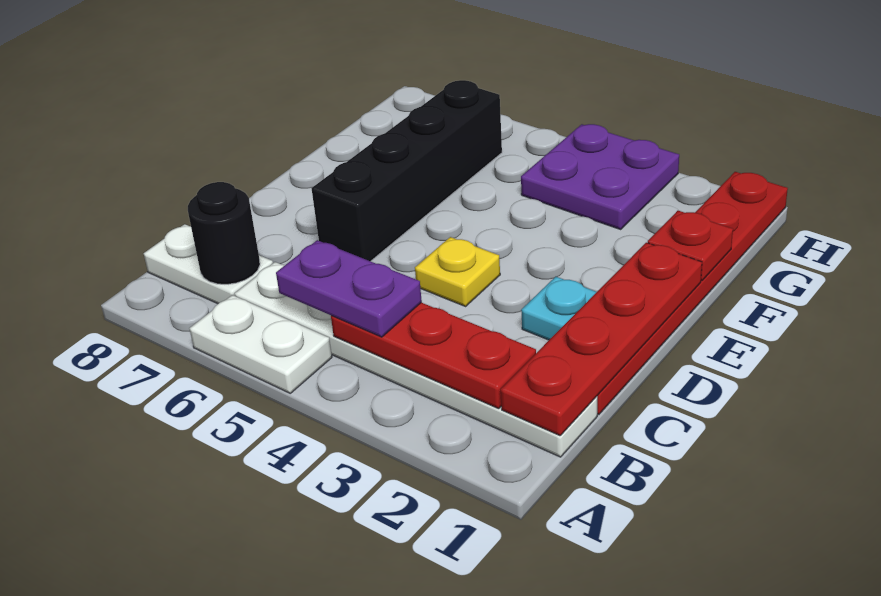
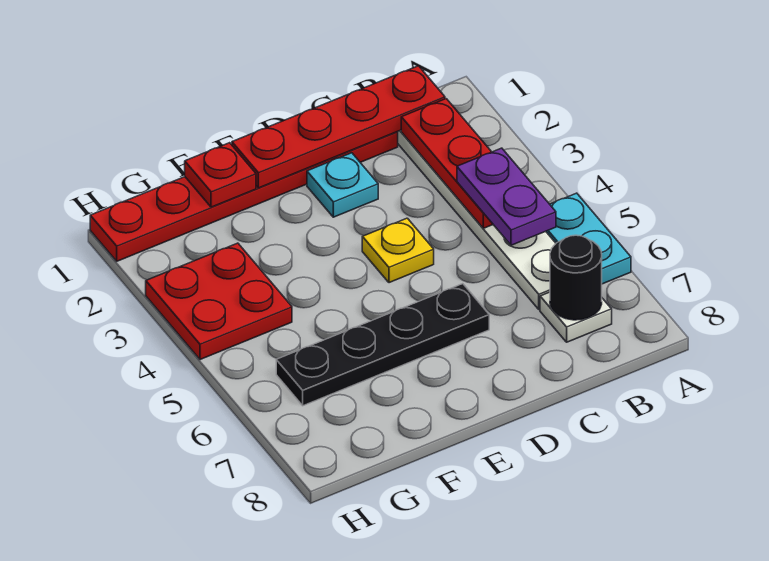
white 1x2 plate [189,295,332,393] -> cyan 1x2 plate [546,193,631,284]
white 1x2 plate [144,224,273,304] -> white 1x1 plate [540,292,612,342]
black 1x4 brick [312,80,502,261] -> black 1x4 plate [276,284,489,406]
purple 2x2 plate [521,124,679,229] -> red 2x2 plate [146,243,292,360]

